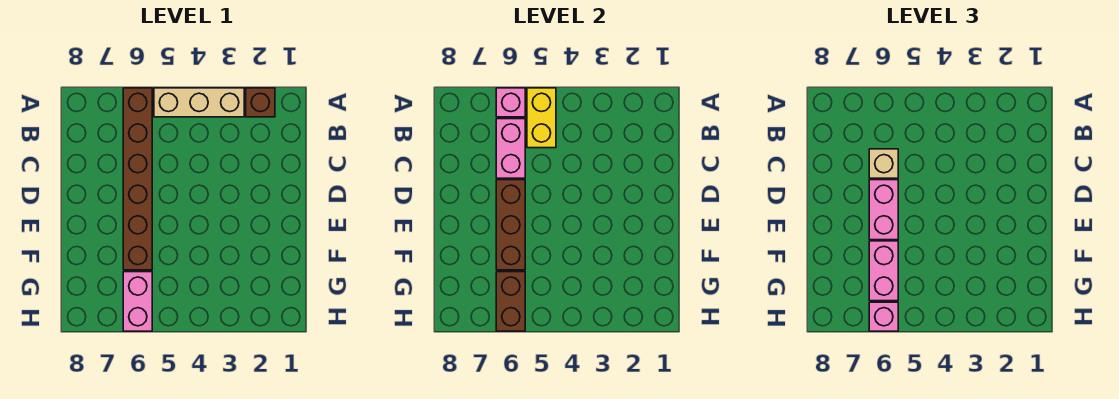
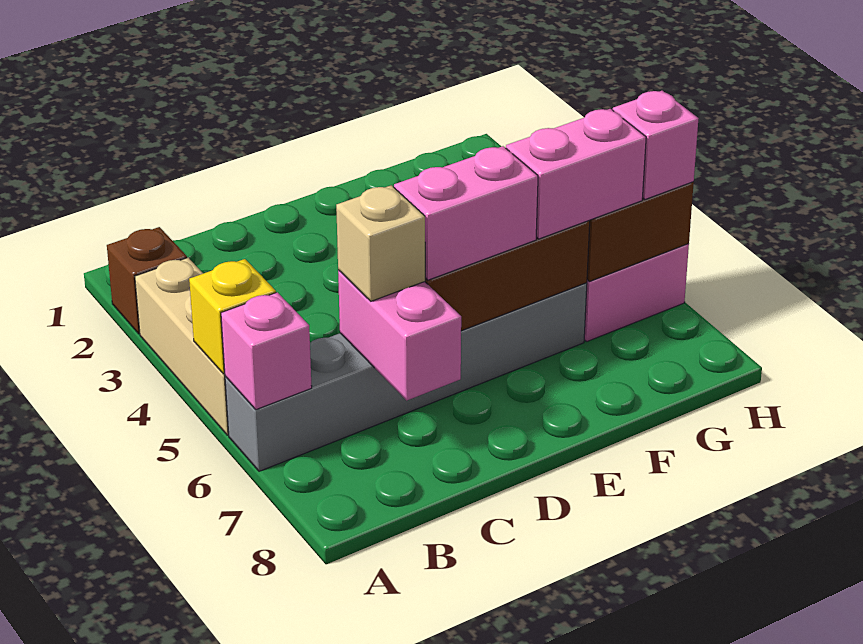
yellow 1x2 brick [527,88,556,148] -> yellow 1x1 brick [189,259,276,374]
brown 1x6 brick [123,88,152,270] -> grey 1x6 brick [225,283,587,471]
pink 1x2 brick [496,119,525,178] -> pink 1x2 brick turned to [338,270,461,400]

